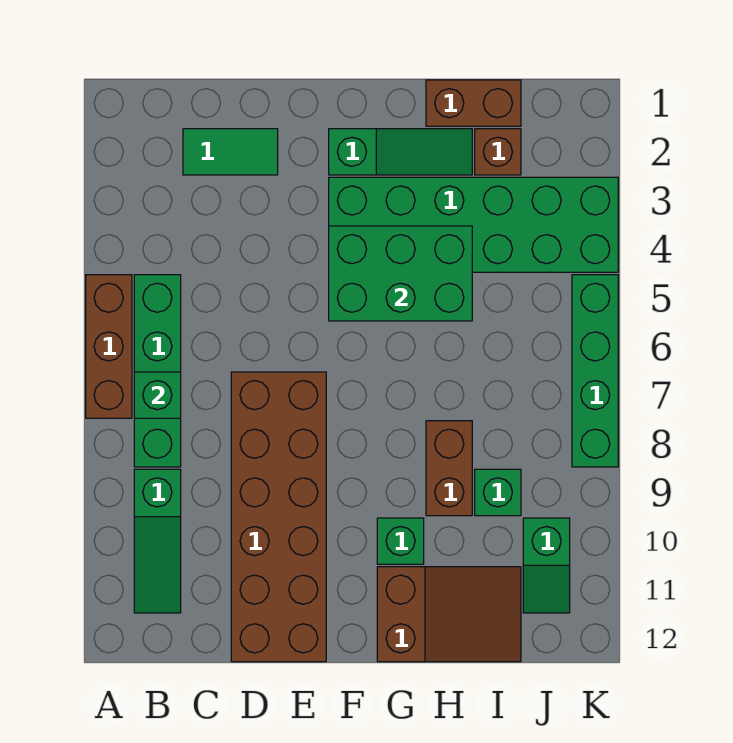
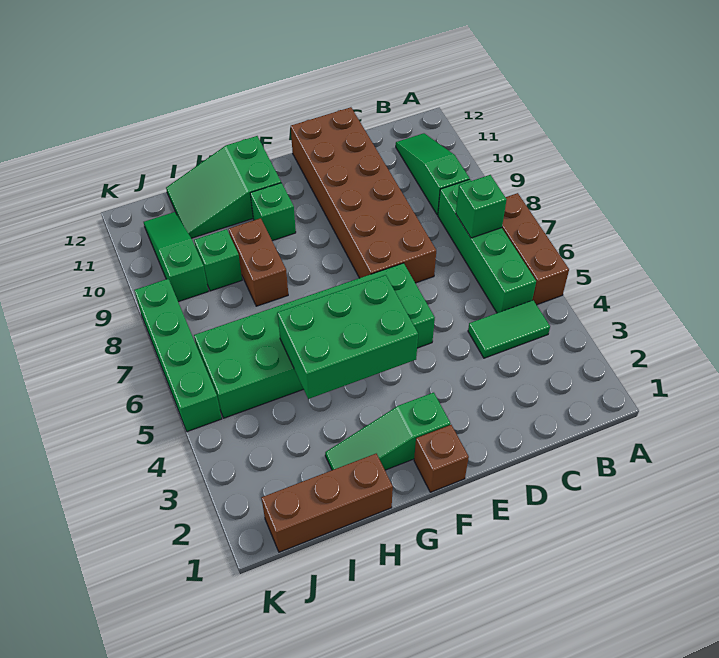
green 1x2 tile [183,129,278,175] -> green 1x2 tile moved to [468,300,550,358]
green 2x6 brick [329,177,618,272] -> green 2x6 brick moved to [194,263,435,418]
brown 2x3 slope [377,567,521,662] -> green 2x3 slope [166,136,281,238]
brown 1x2 brick [426,80,521,126] -> brown 1x3 brick [262,454,393,552]
brown 1x1 brick [475,129,521,175] -> brown 1x1 brick moved to [414,425,469,492]
green 1x2 slope [523,518,570,613] -> green 1x3 slope [144,212,208,302]

